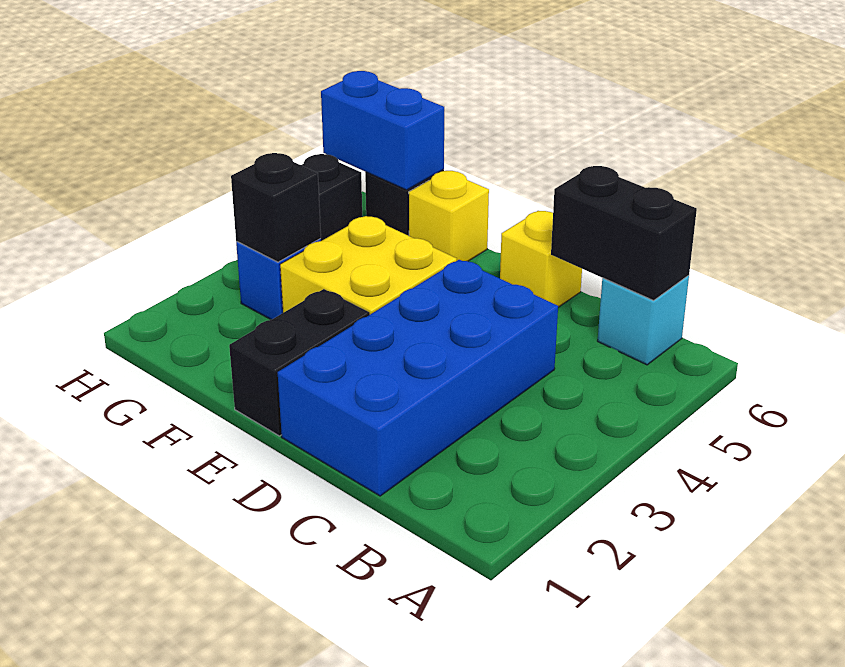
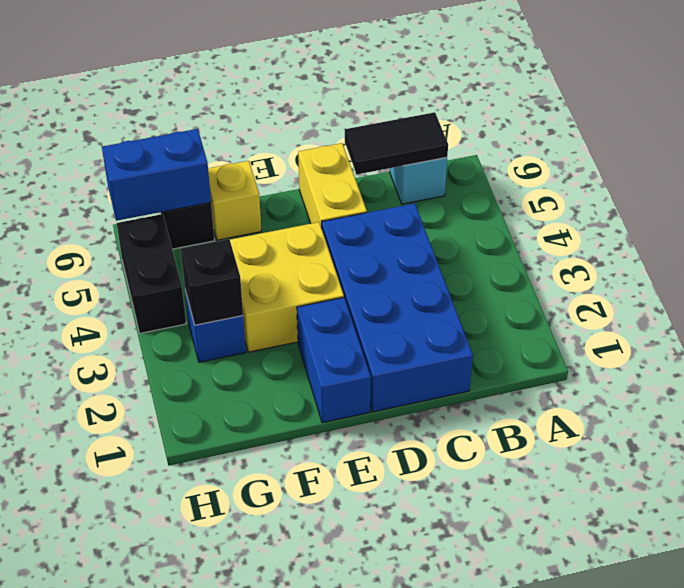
black 1x2 brick [551,166,697,301] -> black 1x2 tile [345,112,448,174]
yellow 1x1 brick [500,211,582,307] -> yellow 1x2 brick [298,143,367,228]
black 1x2 brick [229,289,370,436] -> blue 1x2 brick [297,297,371,423]

